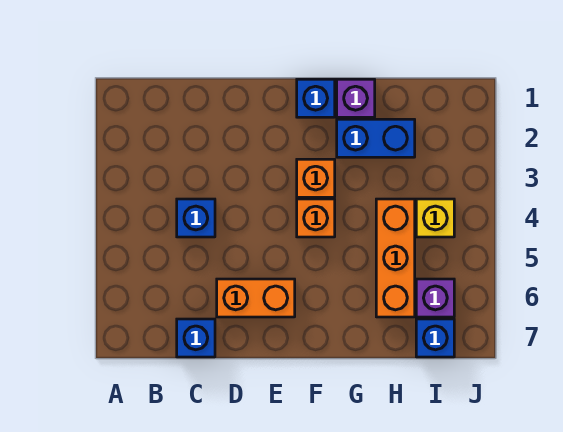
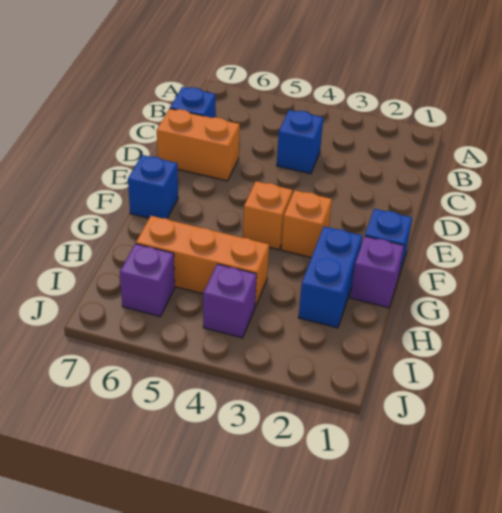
orange 1x2 brick [217,279,295,317] -> orange 1x2 brick turned to [157,108,240,181]
yellow 1x1 brick [416,199,454,237] -> purple 1x1 brick [203,264,257,338]
blue 1x1 brick [416,319,454,357] -> blue 1x1 brick moved to [128,155,178,218]

